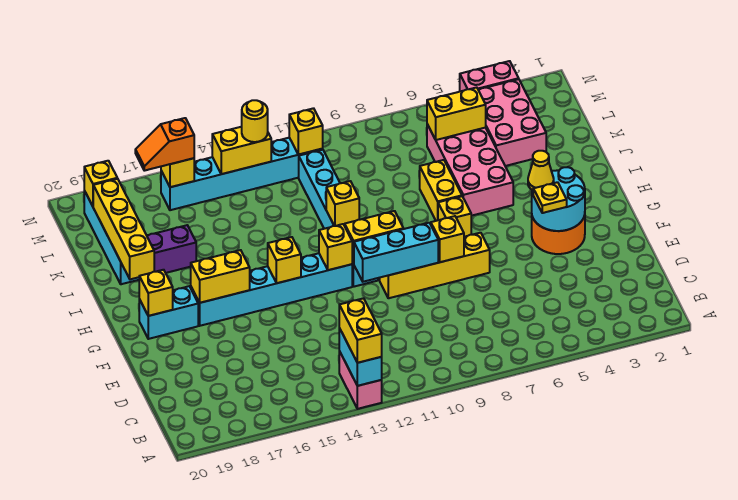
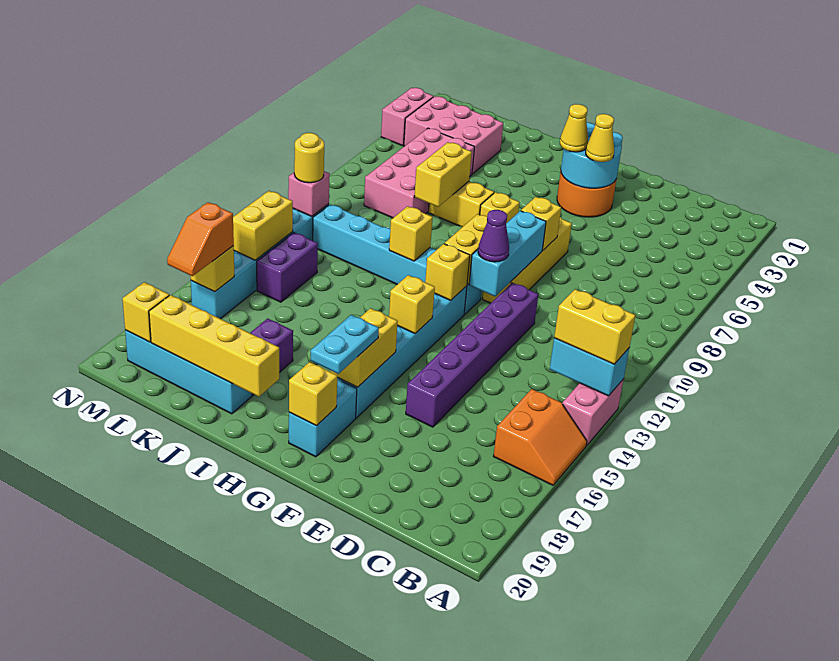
pink 1x2 brick [339,351,382,409] -> pink 1x2 brick turned to [563,379,624,445]
none -> orange 2x2 slope [493,389,587,485]
none -> purple 1x6 brick [406,283,538,427]
yellow 1x1 plate [533,182,567,213] -> yellow 1x1 cone [586,114,614,162]
none -> purple 1x1 cone [478,210,509,262]
none -> cyan 1x2 plate [311,315,379,374]
pink 2x4 brick [427,124,513,216] -> pink 2x4 brick turned to [364,128,474,218]
yellow 1x2 brick [427,87,486,140] -> yellow 1x2 brick moved to [414,142,472,207]
none -> purple 1x2 brick [257,233,318,302]
yellow 1x1 brick [289,108,323,155] -> pink 1x1 brick [288,171,330,216]
yellow 1x1 round brick [242,100,268,142] -> yellow 1x1 round brick moved to [294,133,324,183]

